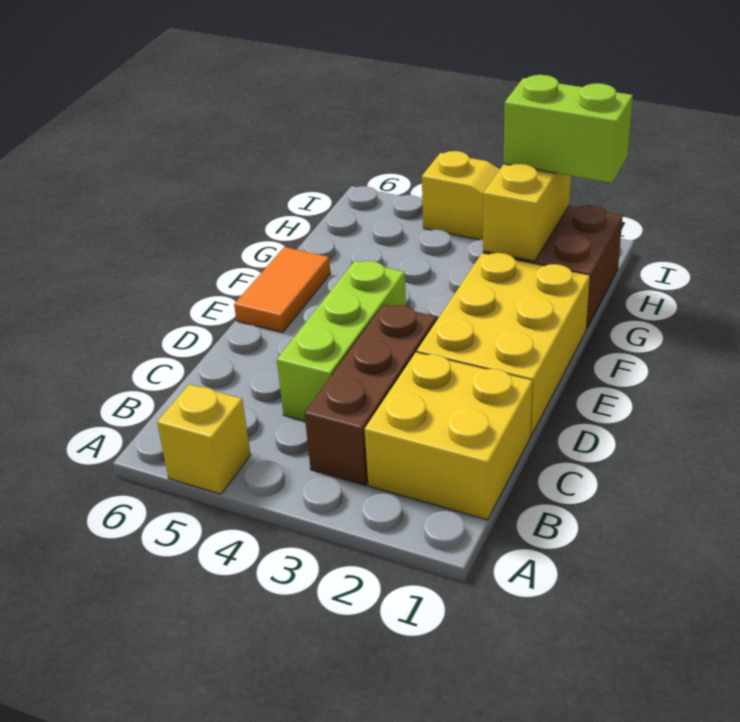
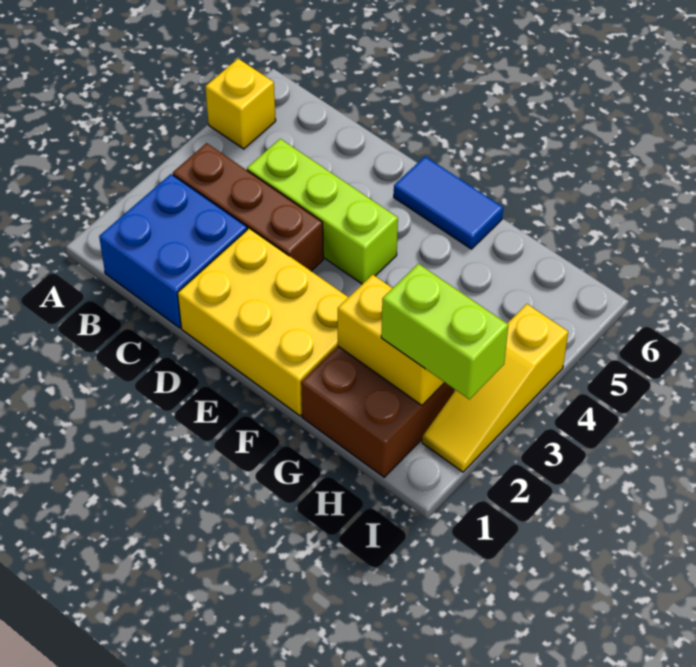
yellow 2x2 brick [365,353,533,520] -> blue 2x2 brick [99,174,247,328]
orange 1x2 tile [234,247,330,332] -> blue 1x2 tile [394,157,503,249]
lime 1x2 brick [504,75,633,183] -> lime 1x2 brick turned to [381,264,508,399]

